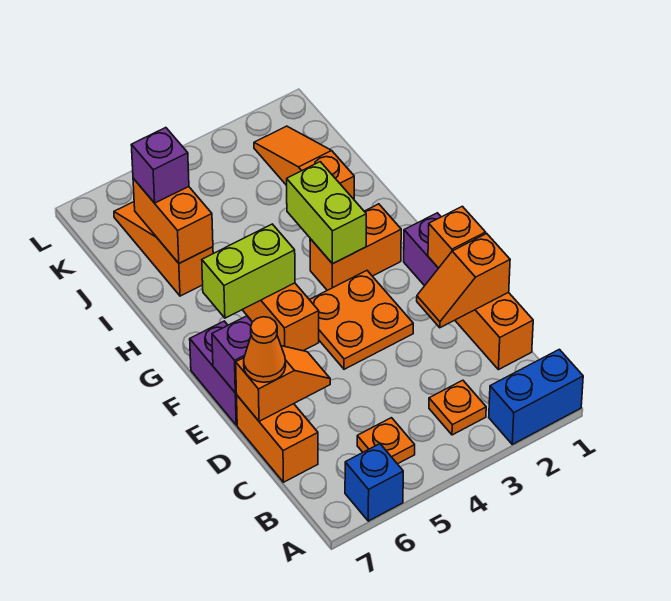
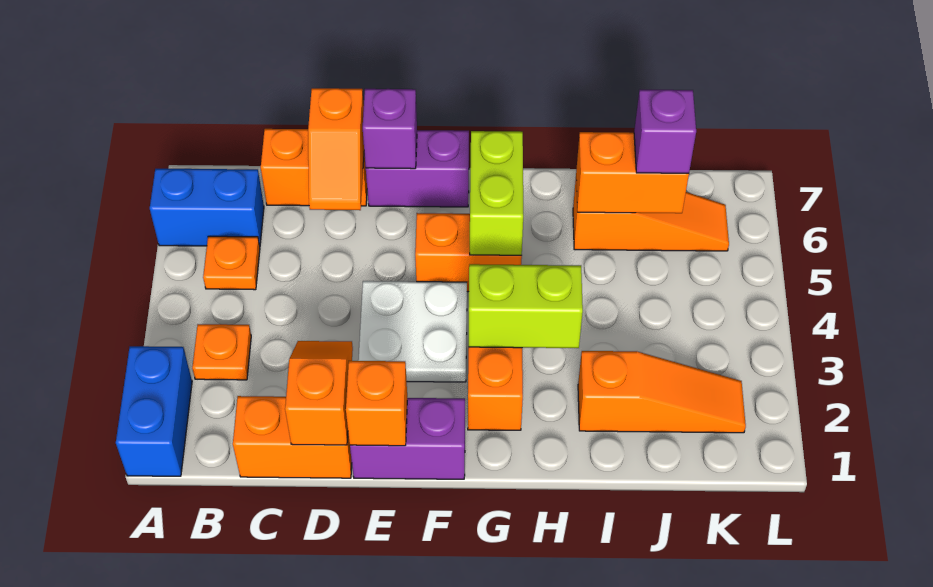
blue 1x1 brick [345,444,403,521] -> blue 1x2 brick [150,169,264,246]
orange 1x1 cone [244,317,286,382] -> none
orange 2x2 plate [310,271,413,369] -> white 2x2 plate [358,281,467,382]

